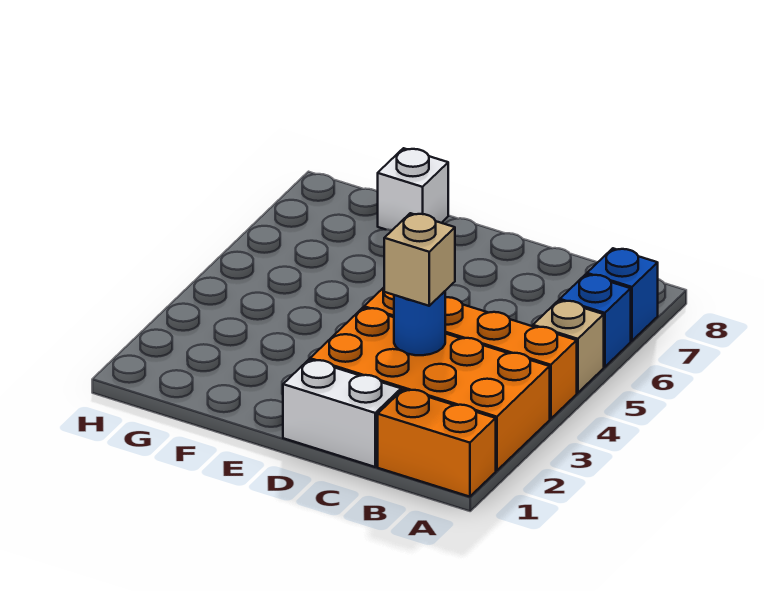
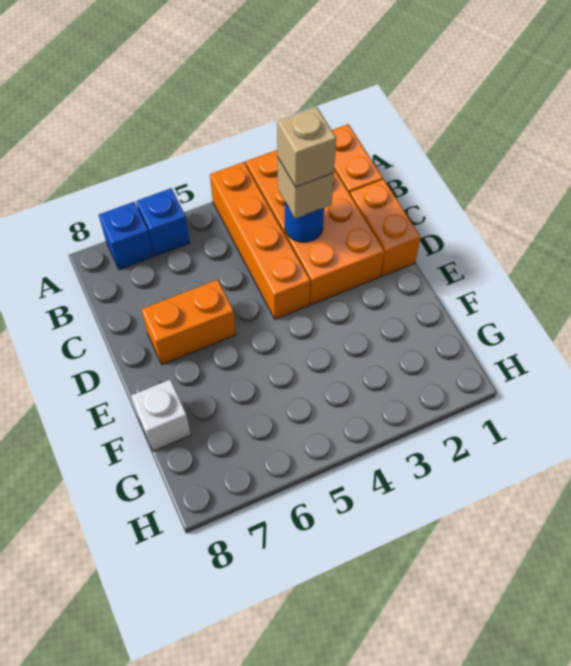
tan 1x1 brick [533,300,604,393] -> tan 1x1 brick moved to [277,107,336,187]
white 1x2 brick [283,360,401,467] -> orange 1x2 brick [350,179,421,276]
none -> orange 1x2 brick [141,280,236,365]

